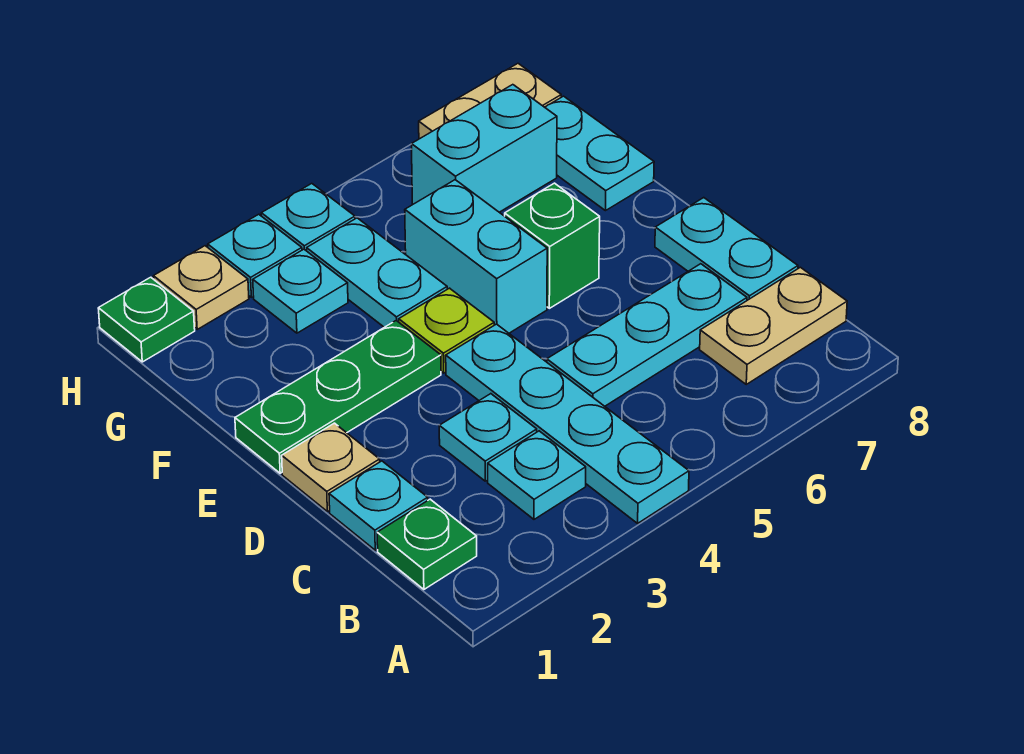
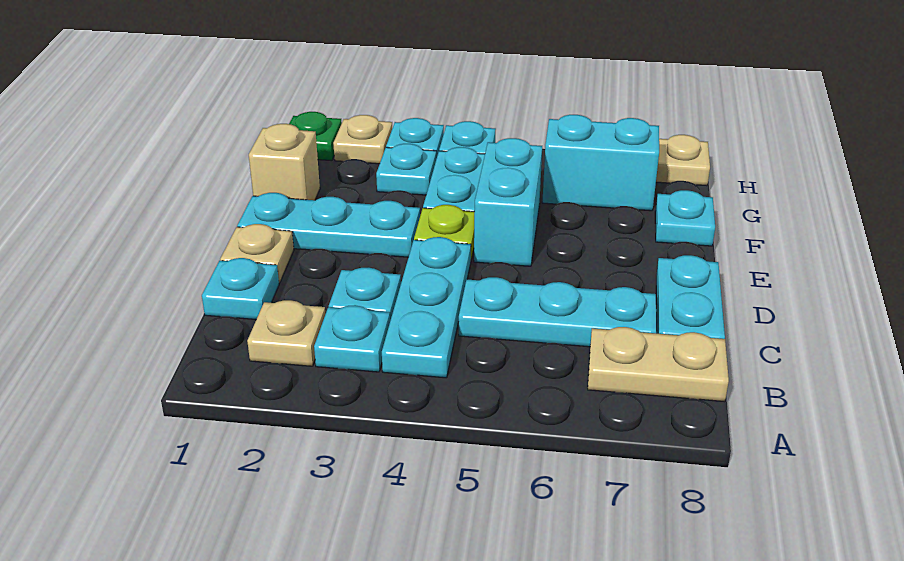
cyan 1x4 plate [446,324,689,523] -> cyan 1x3 plate [382,237,471,378]
green 1x1 plate [377,499,477,589] -> none
none -> tan 1x1 plate [247,300,325,366]
green 1x3 plate [235,321,441,473] -> cyan 1x3 plate [237,193,420,257]
green 1x1 brick [505,183,600,308] -> none
none -> tan 1x1 brick [249,124,320,200]
cyan 1x2 plate [545,96,654,211] -> cyan 1x1 plate [655,190,715,246]

